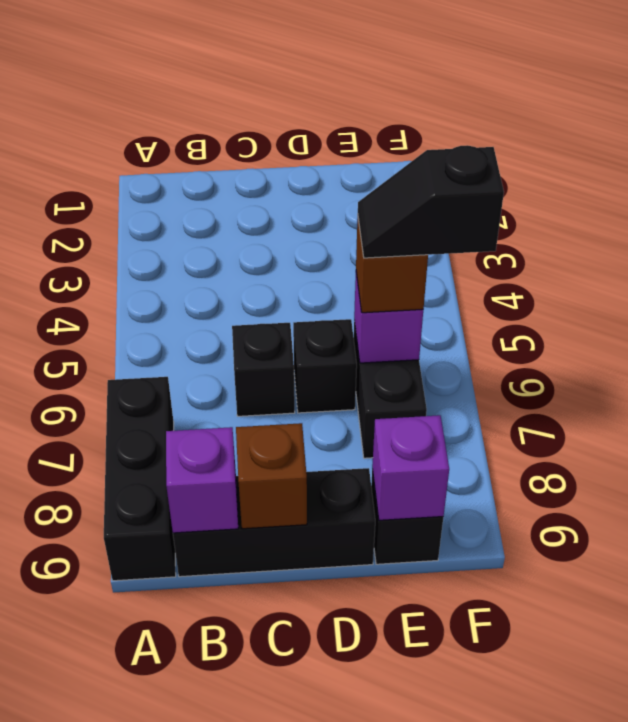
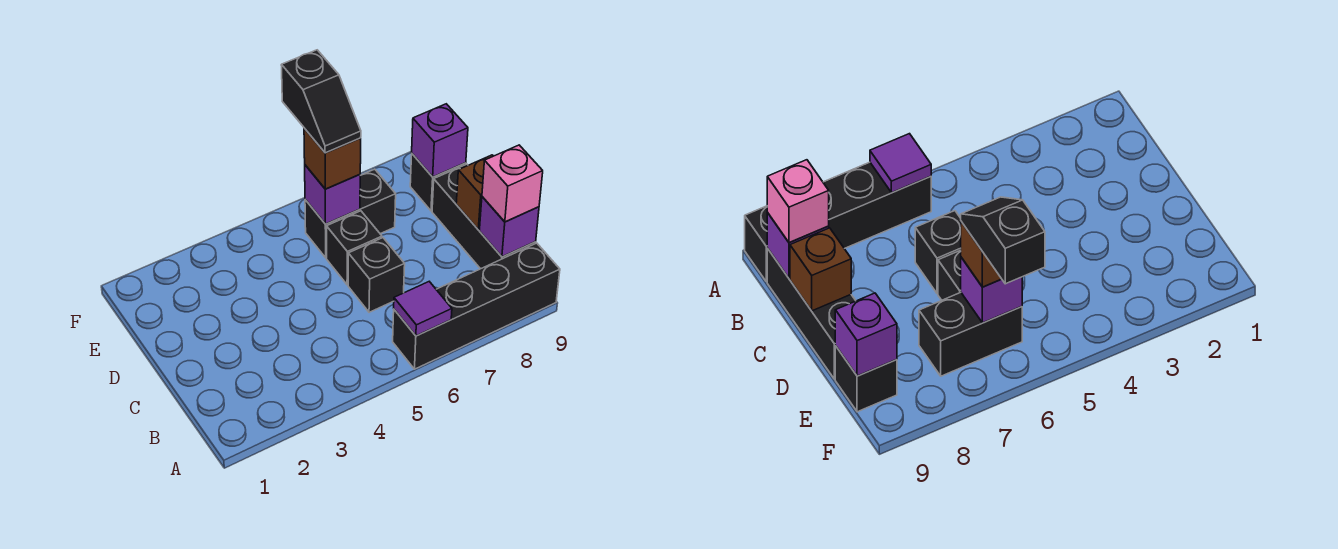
none -> purple 1x1 tile [394,282,452,336]
black 1x3 brick [104,377,176,581] -> black 1x4 brick [393,243,560,369]
none -> pink 1x1 brick [482,145,543,222]

